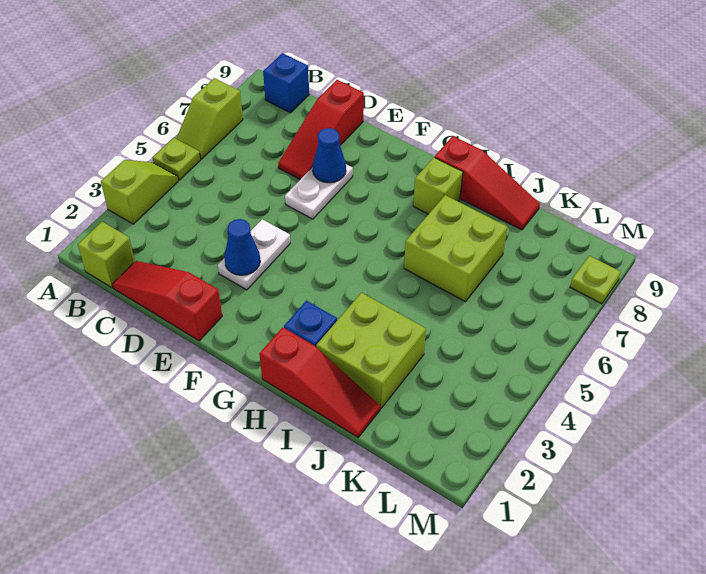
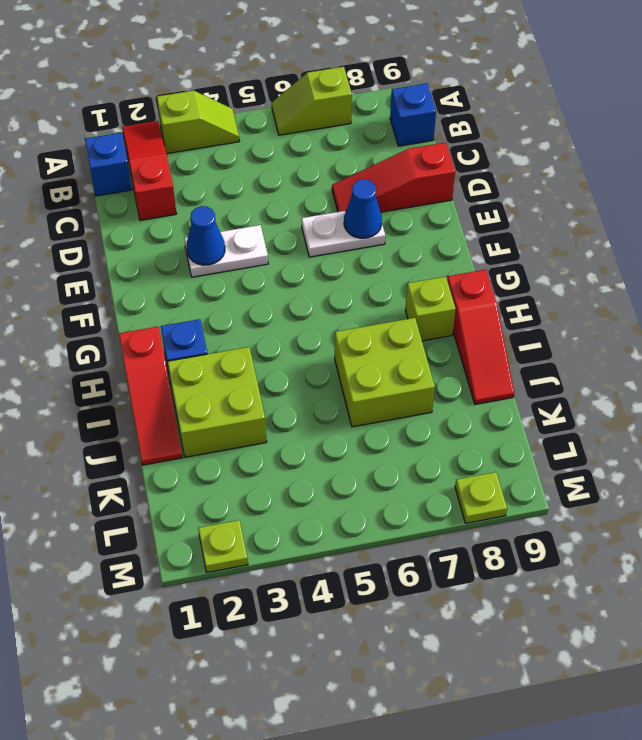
lime 1x1 plate [153,138,200,180] -> lime 1x1 plate moved to [198,520,248,573]
lime 1x1 brick [78,222,135,288] -> blue 1x1 brick [85,133,132,196]
red 1x3 slope [112,261,222,341] -> red 1x3 slope moved to [122,121,177,220]

